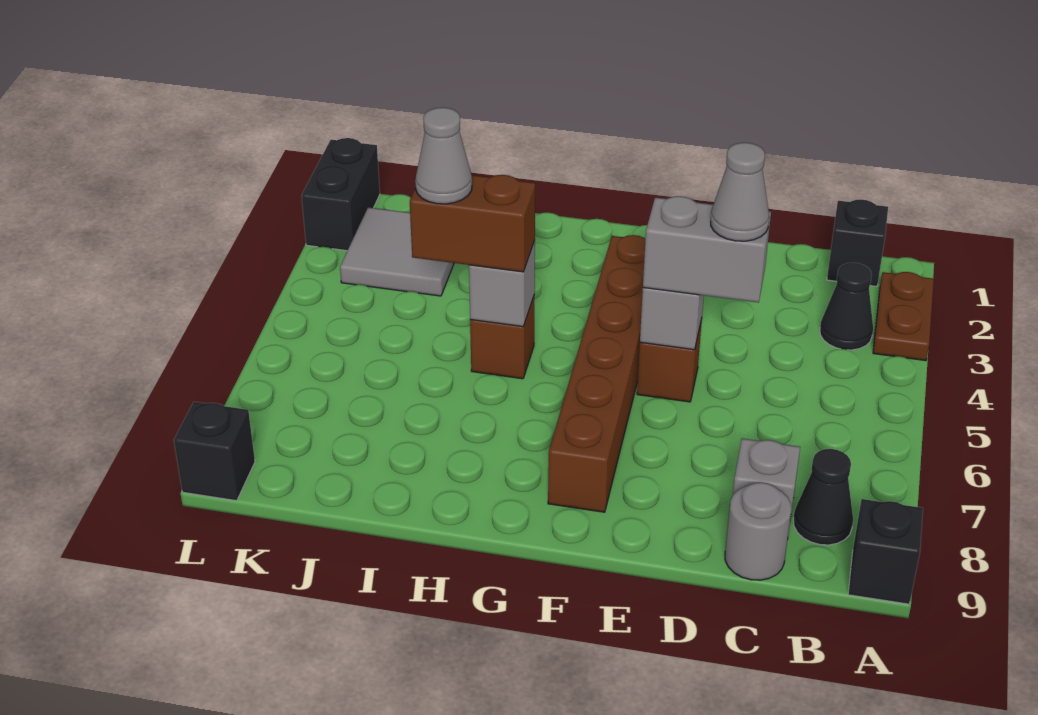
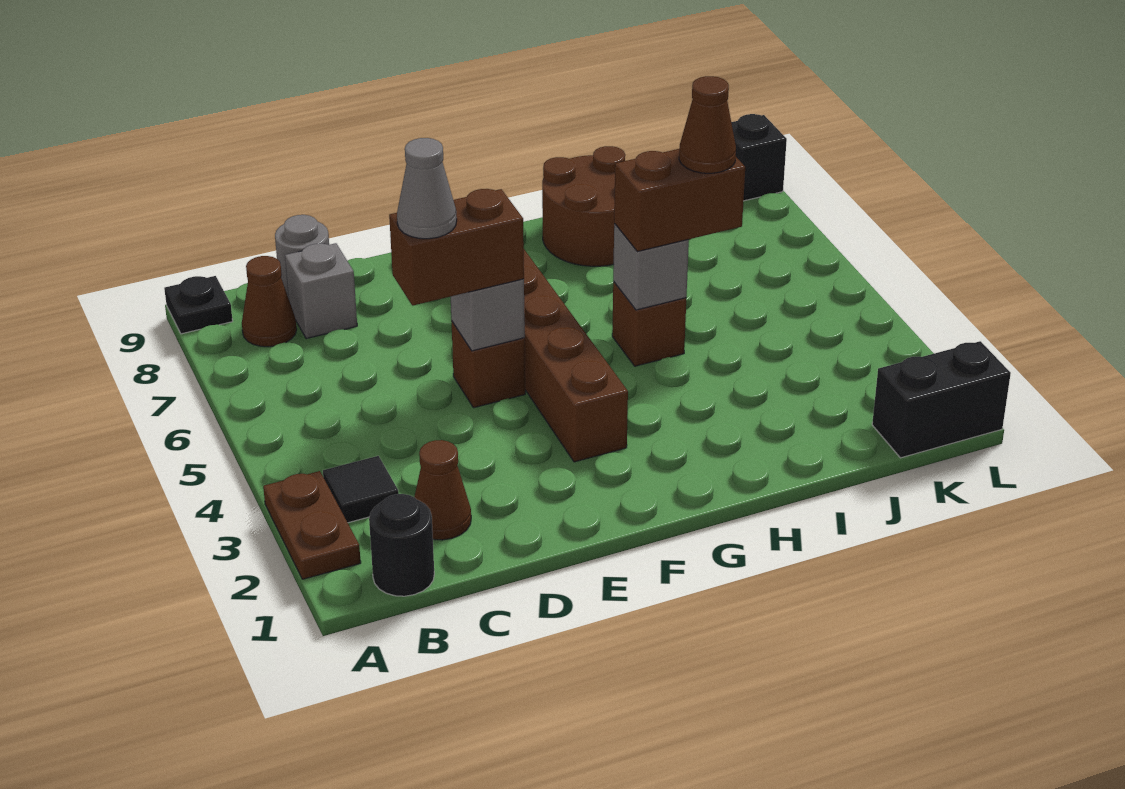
black 1x1 brick [848,499,923,604] -> black 1x1 plate [164,276,233,334]
black 1x1 brick [827,199,888,286] -> black 1x1 round brick [369,494,434,596]
black 1x1 cone [820,263,873,350] -> black 1x1 tile [323,456,399,523]
black 1x1 cone [793,449,853,545] -> brown 1x1 cone [242,256,297,347]
none -> brown 1x1 cone [414,440,471,540]
grey 1x2 brick [643,196,771,303] -> brown 1x2 brick [389,189,524,306]
none -> brown 2x2 round brick [542,146,625,266]
grey 1x1 cone [415,107,472,204] -> brown 1x1 cone [679,76,736,173]
grey 2x2 tile [340,207,454,296] -> none
black 1x2 brick [302,138,380,251] -> black 1x2 brick turned to [872,341,1011,458]

